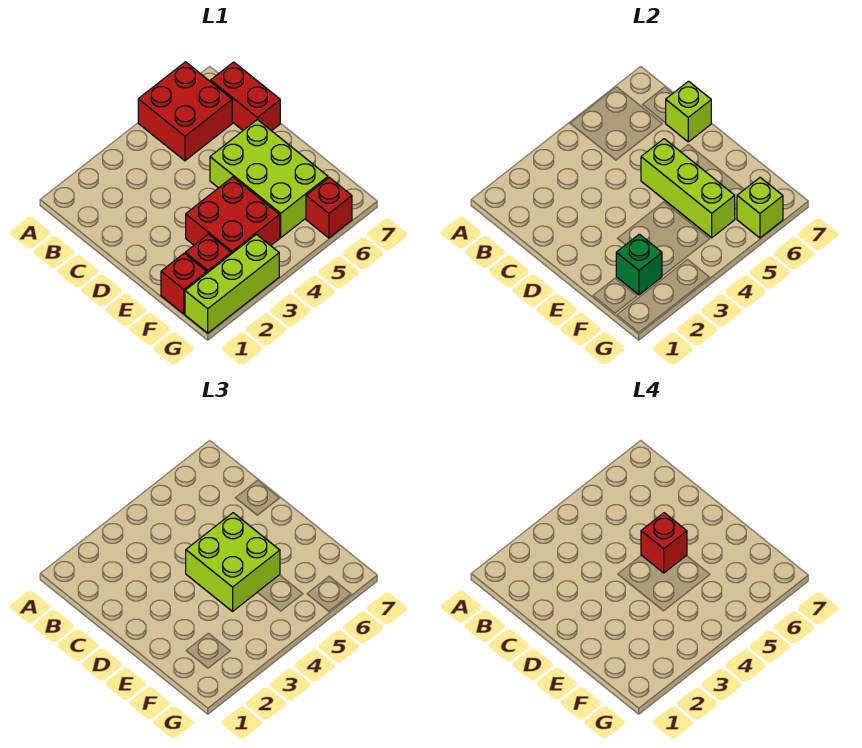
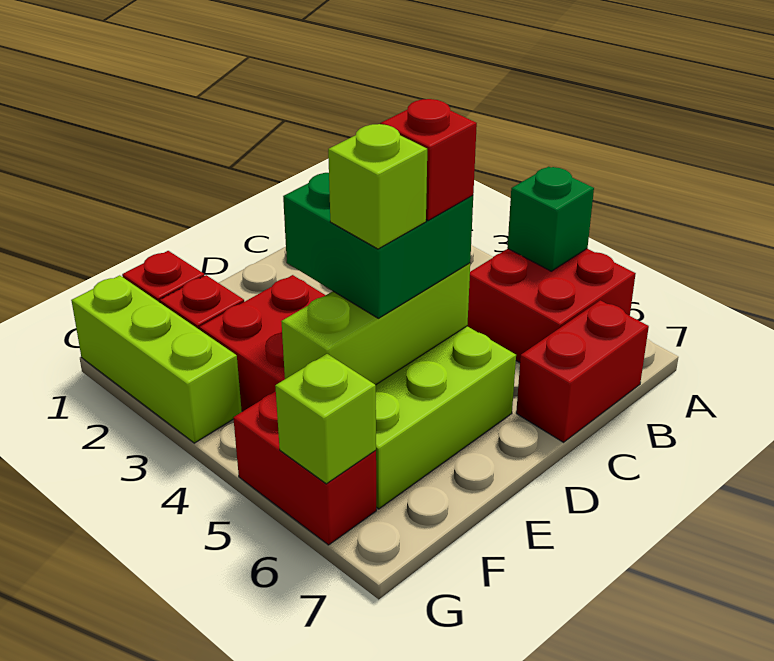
lime 1x1 brick [666,81,711,142] -> lime 1x1 brick moved to [328,124,427,249]
lime 2x2 brick [186,513,280,611] -> green 2x2 brick [283,173,473,318]
green 1x1 brick [616,234,662,295] -> green 1x1 brick moved to [507,167,594,271]
red 1x1 brick [306,178,352,238] -> red 1x2 brick [233,391,376,545]

